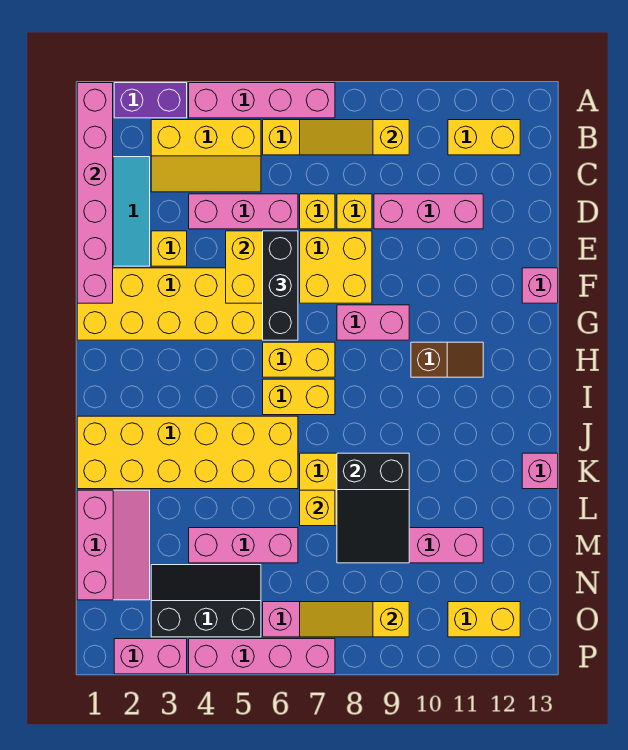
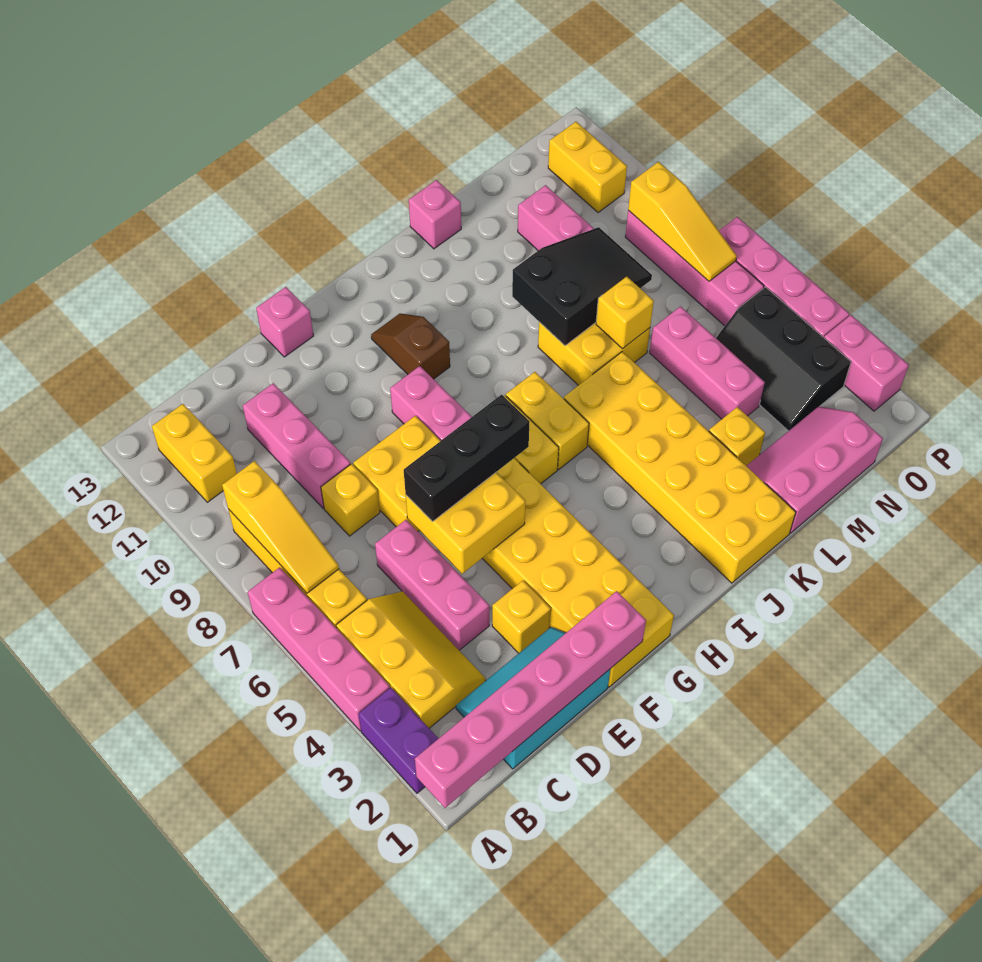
yellow 1x1 brick [300,194,335,229] -> yellow 1x1 brick moved to [709,407,765,466]

